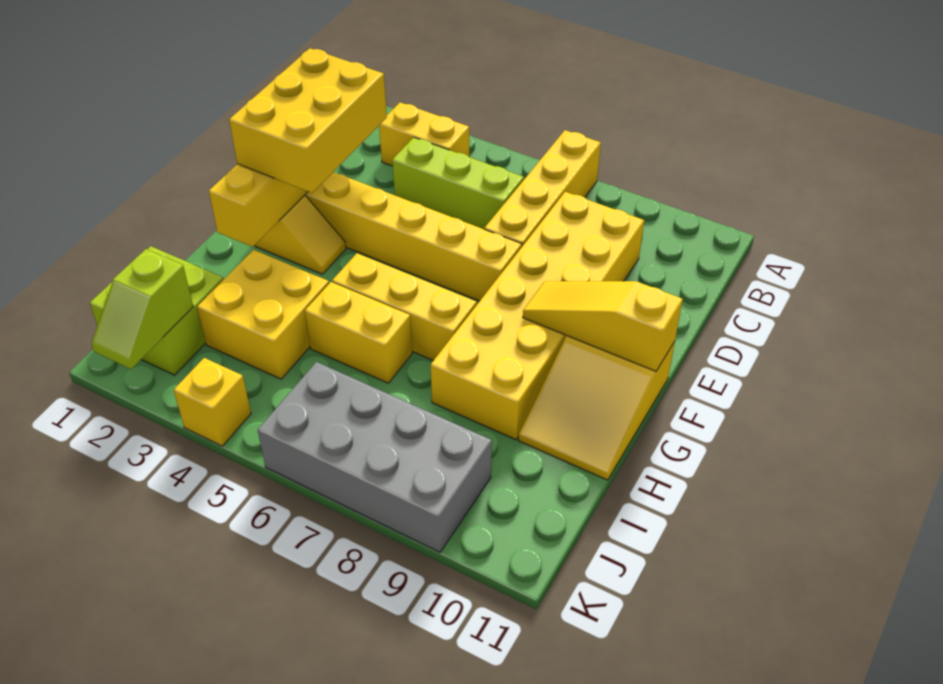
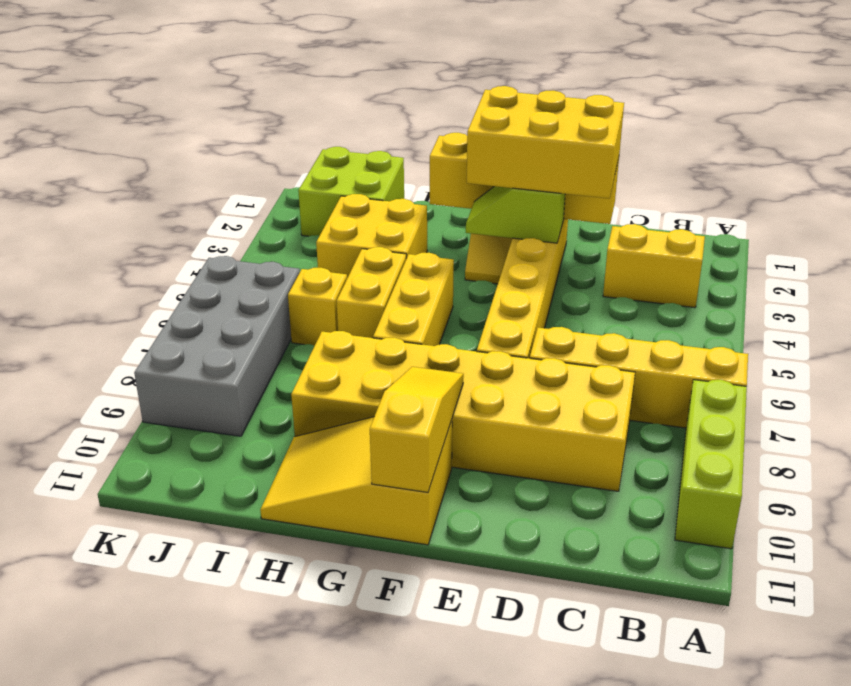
yellow 1x2 brick [379,102,469,166] -> yellow 1x2 brick turned to [603,224,705,308]
lime 1x3 brick [392,137,524,229] -> lime 1x3 brick moved to [675,380,747,549]
lime 1x2 slope [91,249,193,369] -> lime 1x2 slope moved to [466,186,565,243]
yellow 1x1 brick [174,358,251,446] -> yellow 1x1 brick moved to [288,268,347,346]

